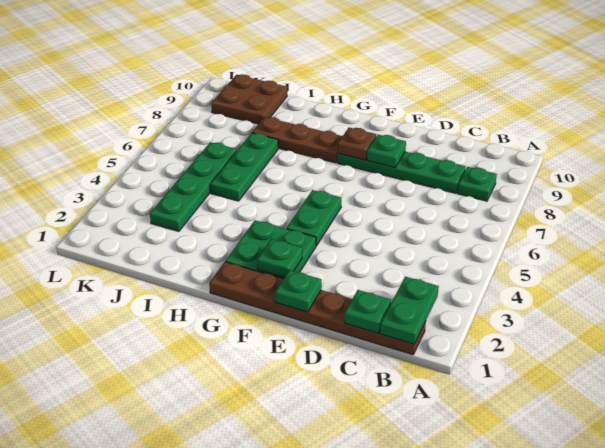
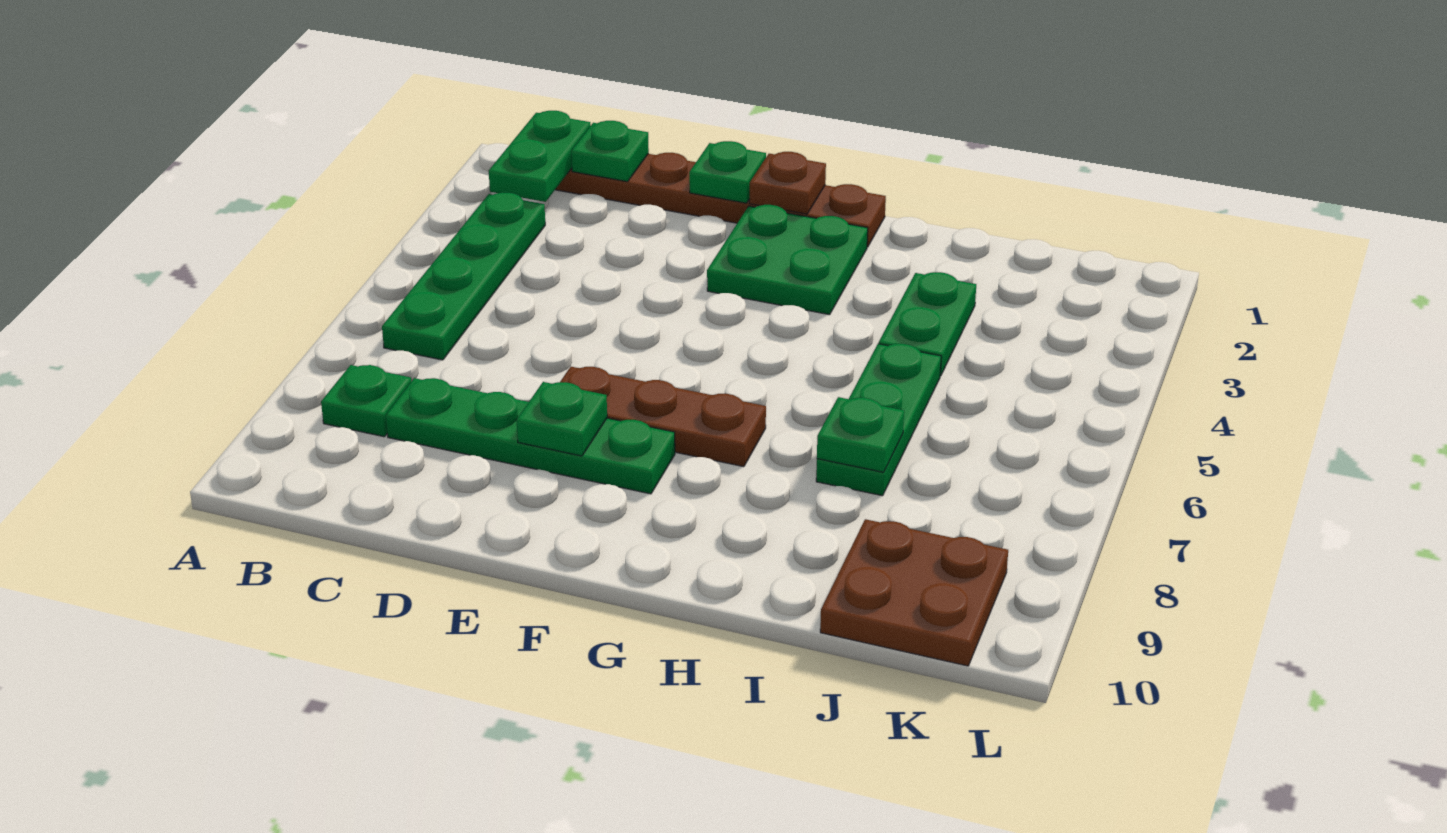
green 1x1 plate [257,239,302,277] -> green 1x1 plate moved to [817,397,904,472]
green 1x2 plate [287,190,341,246] -> green 1x2 plate moved to [879,272,976,376]
brown 1x1 plate [337,128,376,160] -> brown 1x1 plate moved to [749,152,826,214]
brown 1x3 plate [252,117,342,163] -> brown 1x3 plate moved to [560,367,766,467]
green 1x4 plate [150,142,237,231] -> green 1x4 plate moved to [382,193,545,360]

